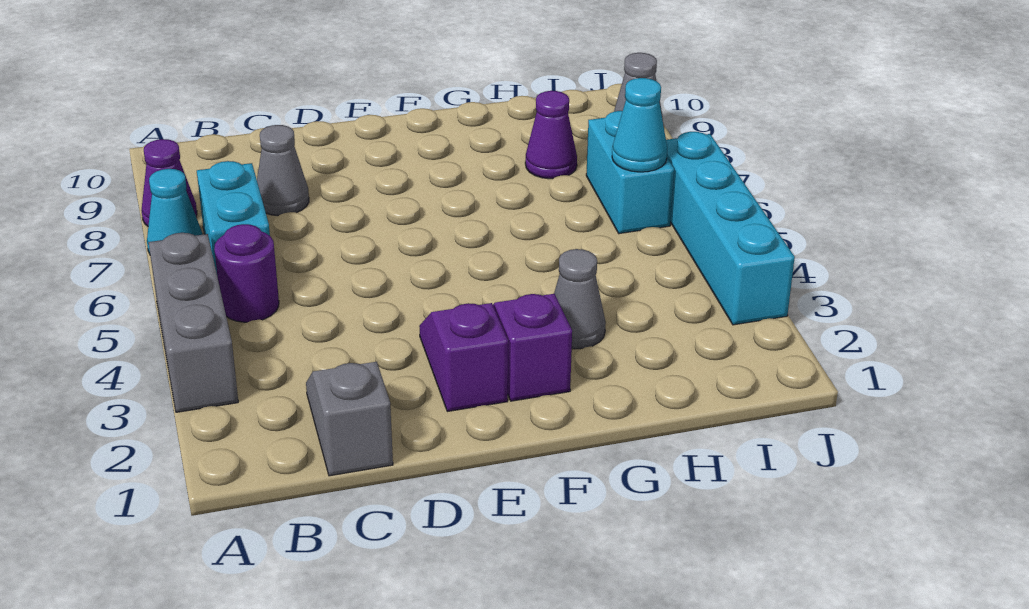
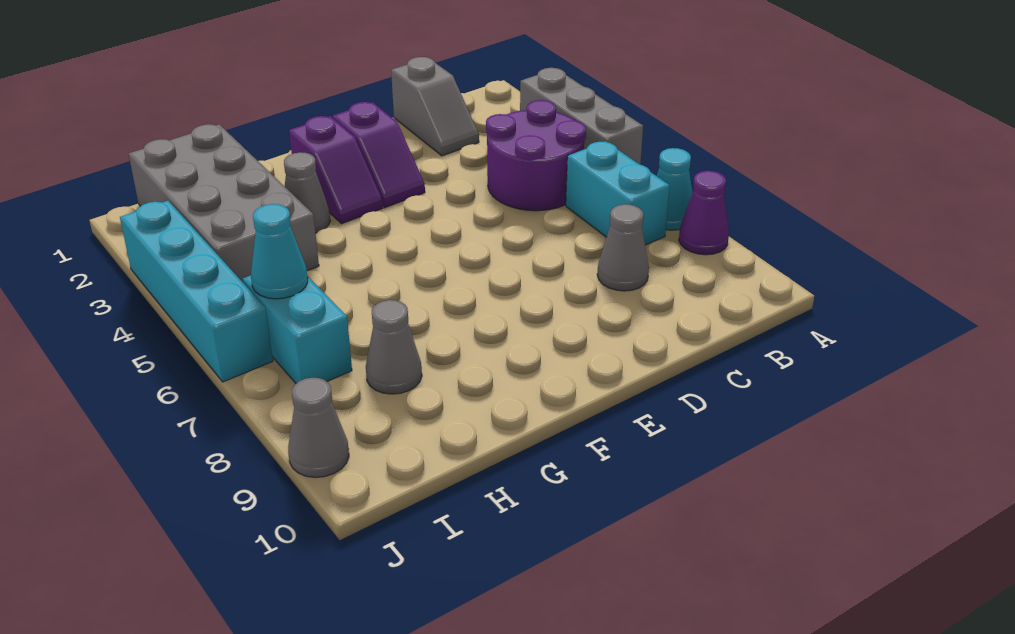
purple 1x1 round brick [214,224,279,322] -> purple 2x2 round brick [486,100,586,211]
none -> grey 2x4 brick [129,124,319,282]
purple 1x1 cone [525,91,577,179] -> grey 1x1 cone [366,300,422,394]

